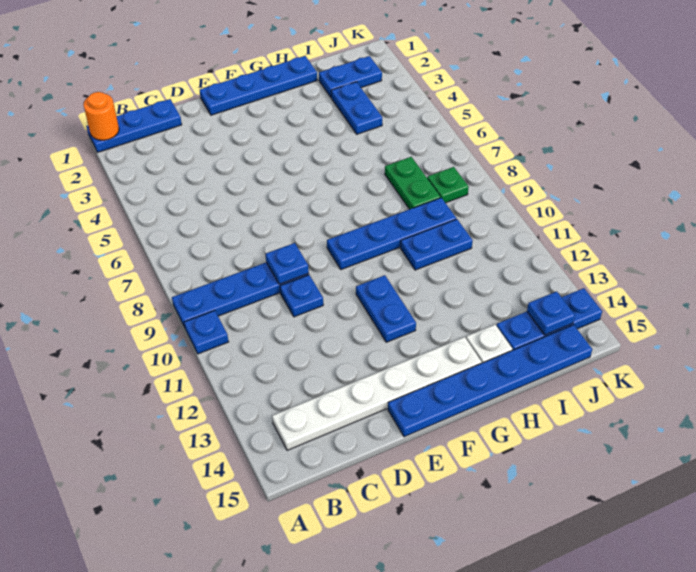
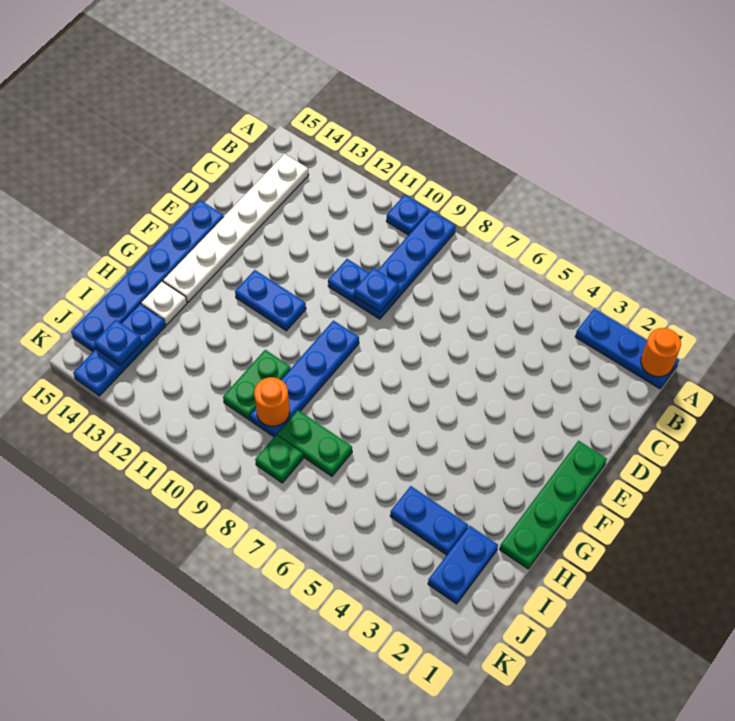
blue 1x3 plate [86,99,182,152] -> blue 1x3 plate turned to [575,309,679,389]
blue 1x4 plate [200,56,317,115] -> green 1x4 plate [500,441,607,569]
blue 1x2 plate [400,219,473,270] -> green 1x2 plate [223,350,291,420]
none -> orange 1x1 round brick [254,377,290,426]

